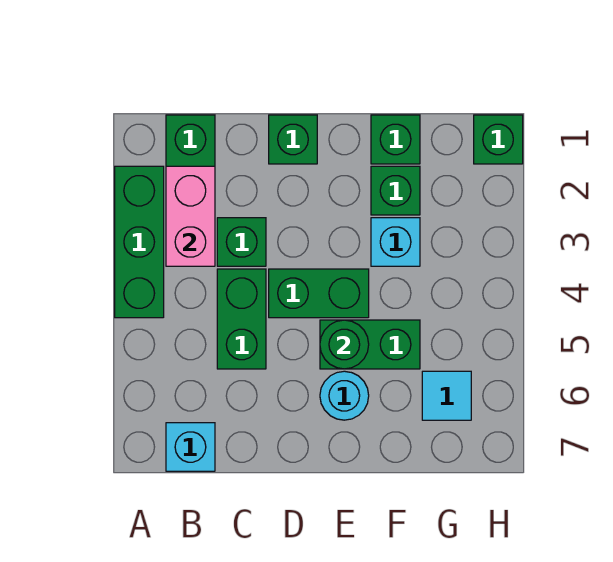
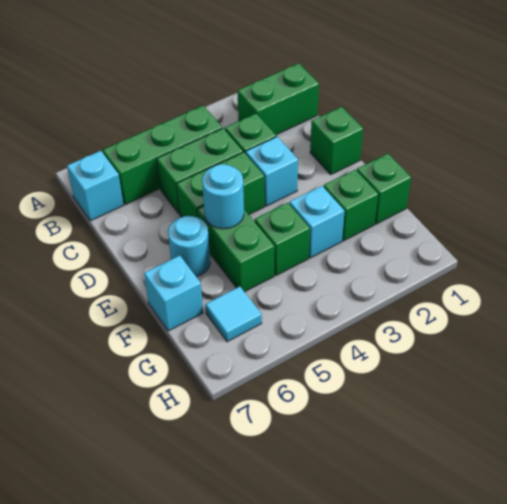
green 1x3 brick [115,166,164,318] -> green 1x3 brick moved to [103,106,222,205]
pink 1x2 brick [166,166,215,266] -> none
none -> cyan 1x1 brick [246,137,298,206]
green 1x2 brick [269,269,369,318] -> green 1x2 brick turned to [177,152,265,217]
green 1x1 round brick [320,320,369,369] -> cyan 1x1 round brick [202,164,244,229]
none -> cyan 1x1 brick [144,255,203,331]
green 1x1 brick [474,115,523,164] -> green 1x1 brick moved to [254,203,310,275]

